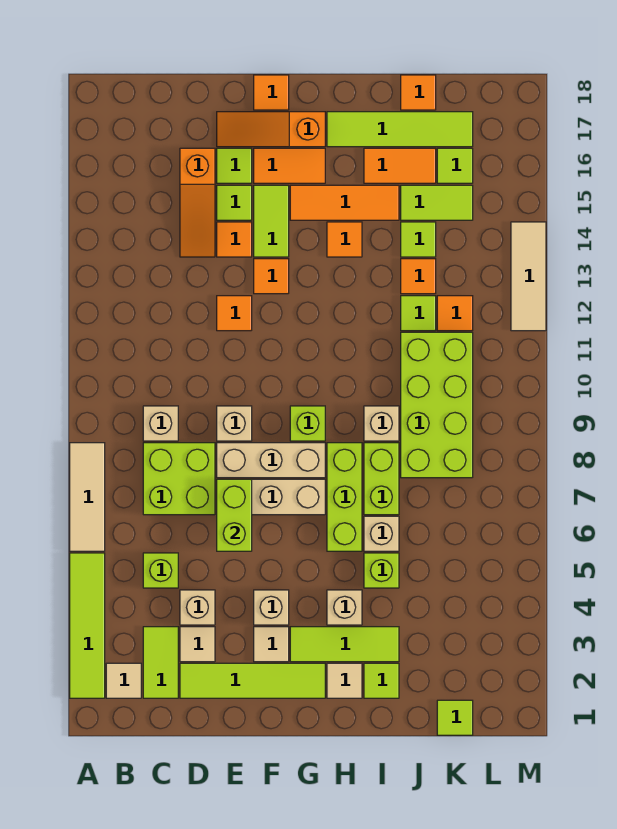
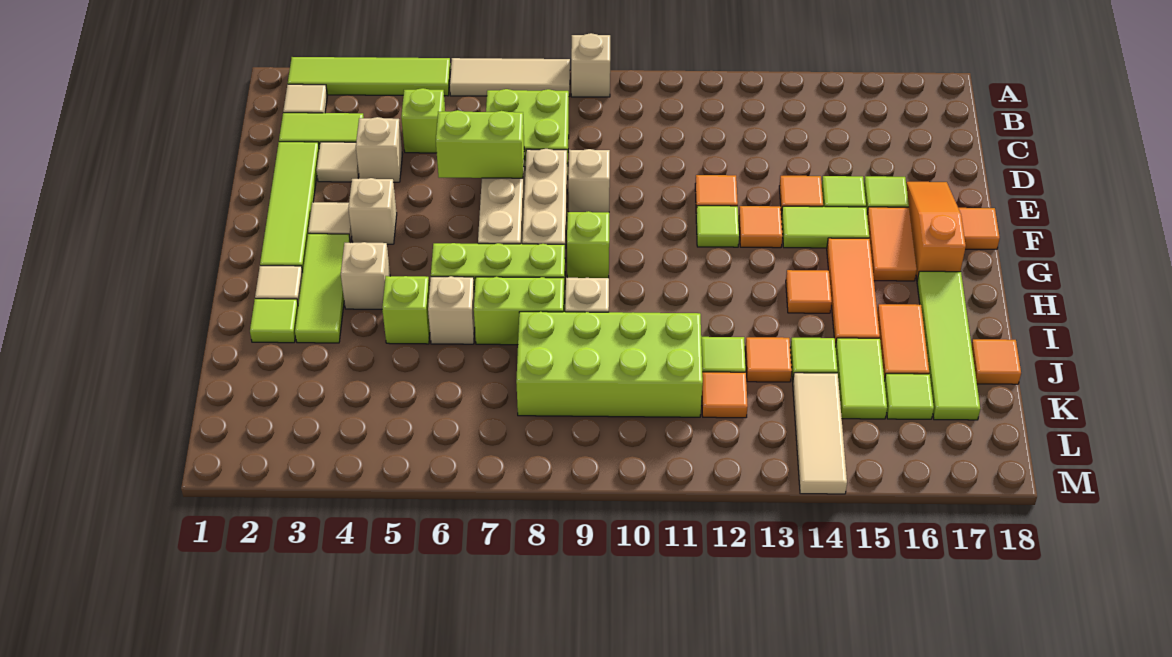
tan 1x1 brick [143,406,178,441] -> tan 1x1 brick moved to [571,33,610,97]
orange 1x3 slope [180,148,215,257] -> none
lime 1x1 tile [437,700,473,735] -> lime 1x1 tile moved to [696,206,739,247]
tan 1x3 tile [511,222,546,331] -> tan 1x3 tile turned to [793,373,847,494]

